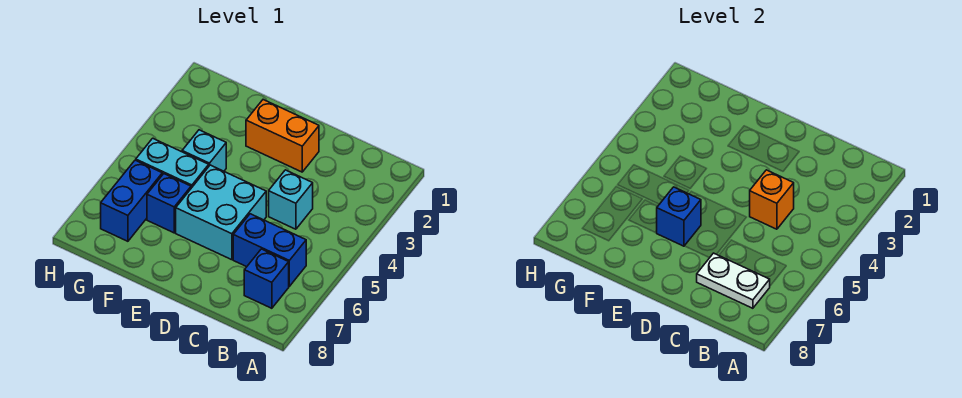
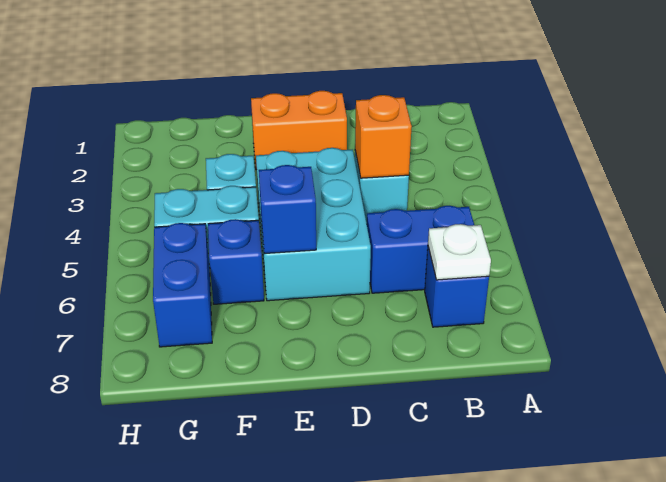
white 1x2 plate [697,253,770,308] -> white 1x1 plate [428,224,491,280]
cyan 2x2 brick [176,165,266,260] -> cyan 2x3 brick [256,148,371,301]

